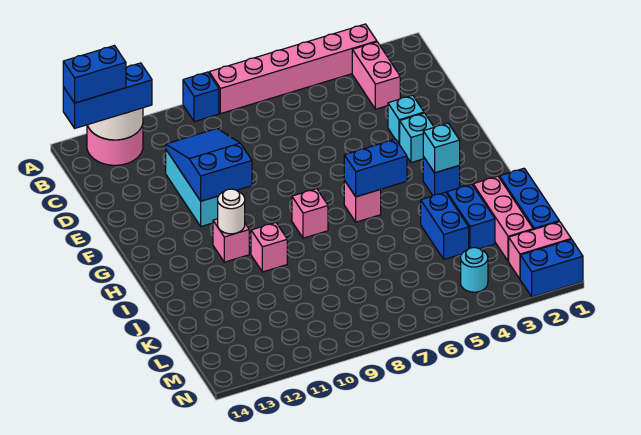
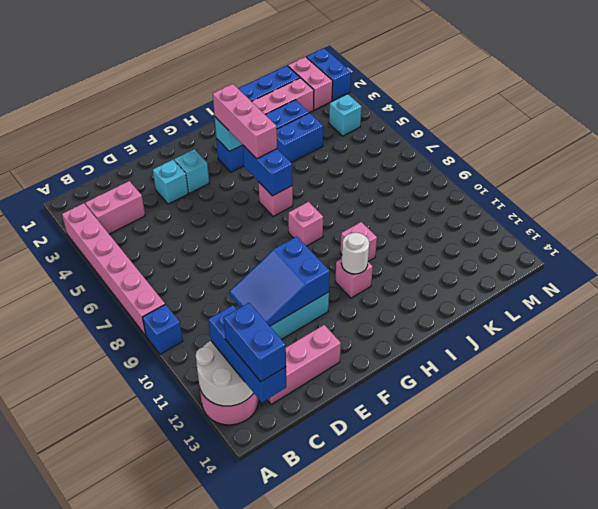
none -> pink 1x3 brick [267,325,341,404]
none -> pink 1x3 brick [213,84,277,159]
cyan 1x1 round brick [461,248,488,292] -> cyan 1x1 brick [329,94,362,136]

